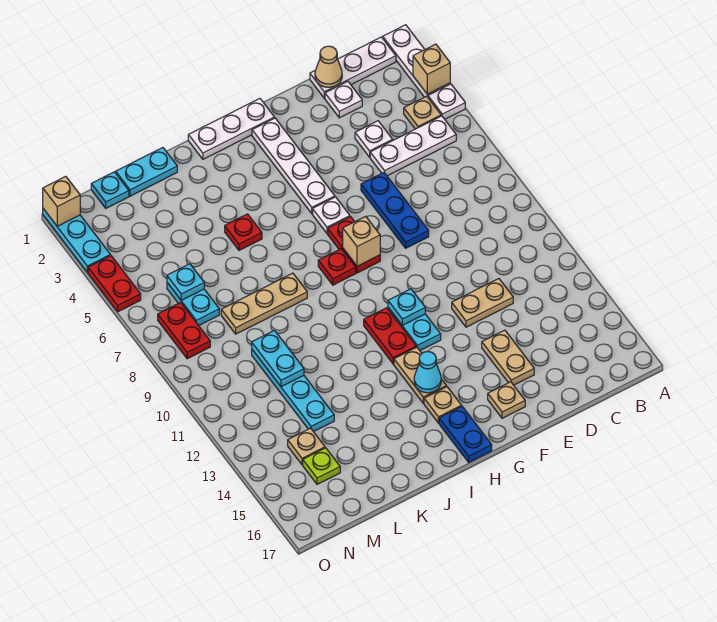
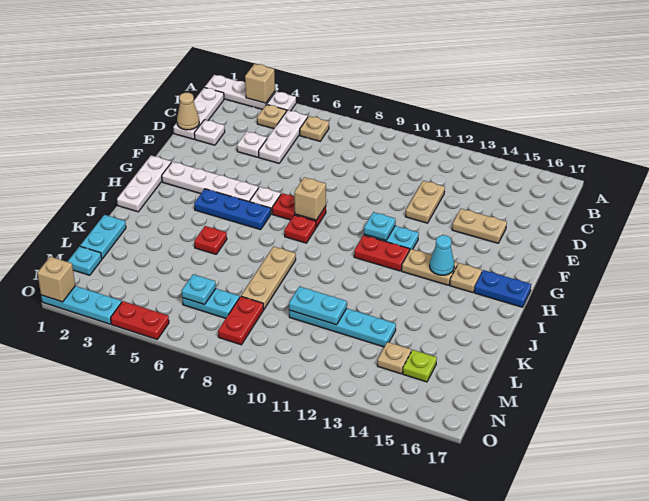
blue 1x3 plate [361,173,429,248] -> blue 1x3 plate moved to [194,189,271,230]
tan 1x1 plate [488,382,525,418] -> tan 1x1 plate moved to [300,116,329,141]
red 1x2 plate [158,302,210,359] -> red 1x2 plate turned to [218,296,264,345]

